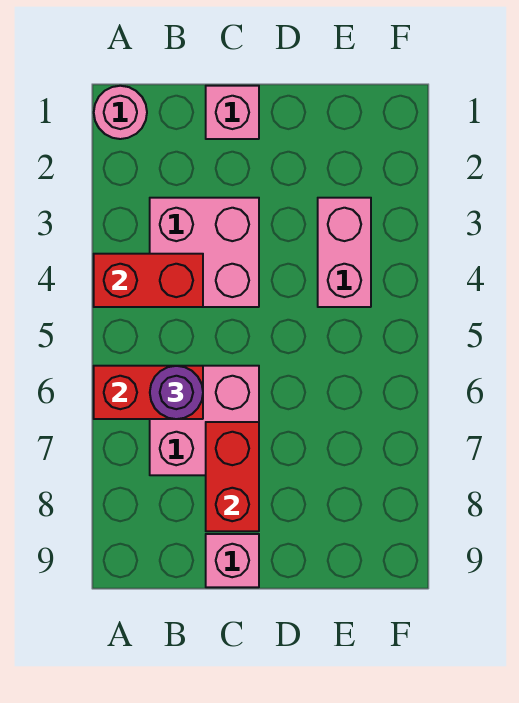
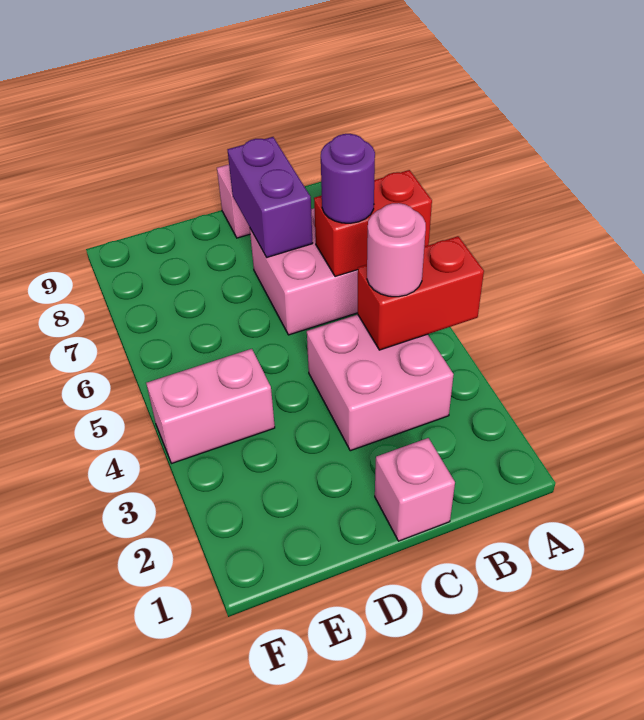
pink 1x1 round brick [94,86,147,139] -> pink 1x1 round brick moved to [367,203,426,297]
red 1x2 brick [206,422,259,531] -> purple 1x2 brick [228,137,313,258]
pink 1x2 brick [318,198,371,307] -> pink 1x2 brick turned to [146,349,275,463]

